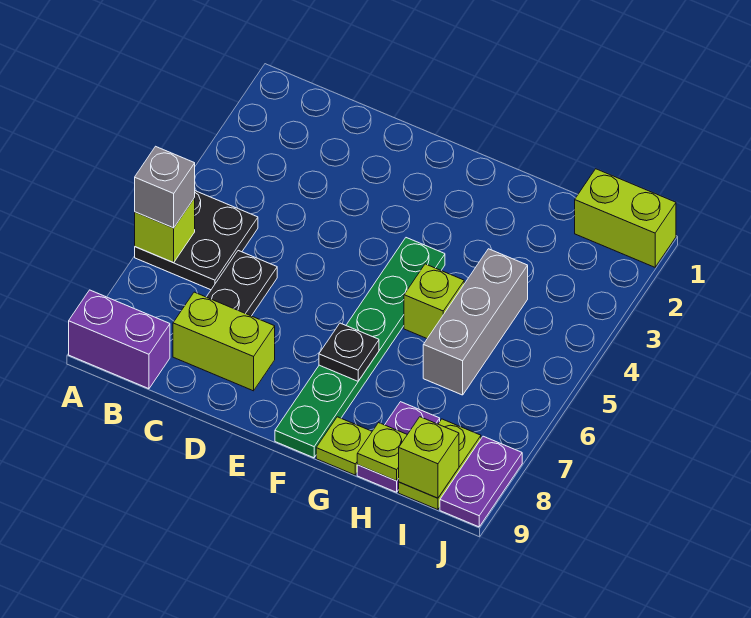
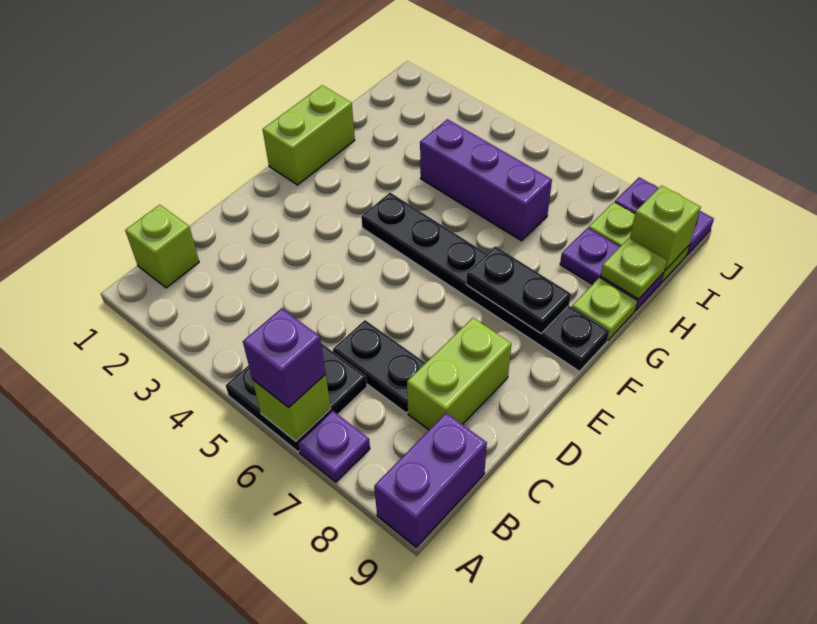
grey 1x1 brick [135,146,195,228] -> purple 1x1 brick [243,308,326,408]
none -> purple 1x1 plate [298,411,370,482]
green 1x6 plate [275,238,445,458] -> black 1x6 plate [361,193,609,371]
black 1x1 plate [319,323,379,381] -> black 1x2 plate [466,246,571,333]
lime 1x1 brick [404,264,464,338] -> lime 1x1 brick moved to [125,205,199,288]
grey 1x3 brick [423,249,528,395] -> purple 1x3 brick [420,119,552,241]
lime 1x2 brick [575,169,676,267] -> lime 1x2 brick moved to [262,85,355,185]

